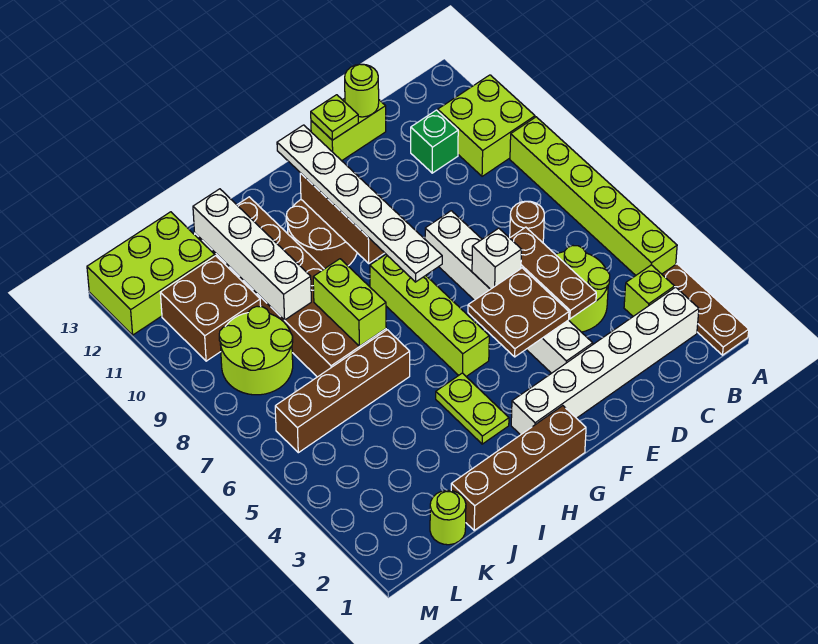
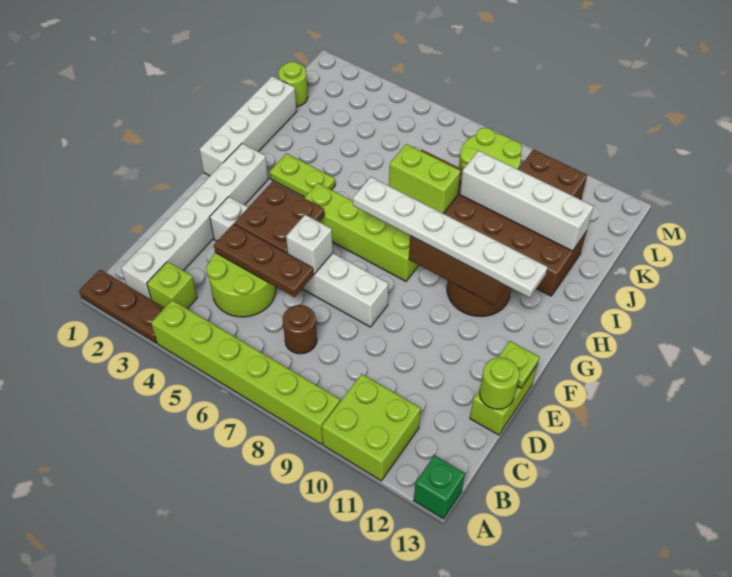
green 1x1 brick [411,110,458,173] -> green 1x1 brick moved to [414,455,465,519]
brown 1x4 brick [451,406,586,530] -> white 1x4 brick [199,76,297,176]
brown 1x4 brick [275,330,410,453] -> none
lime 2x3 brick [87,212,215,335] -> none

